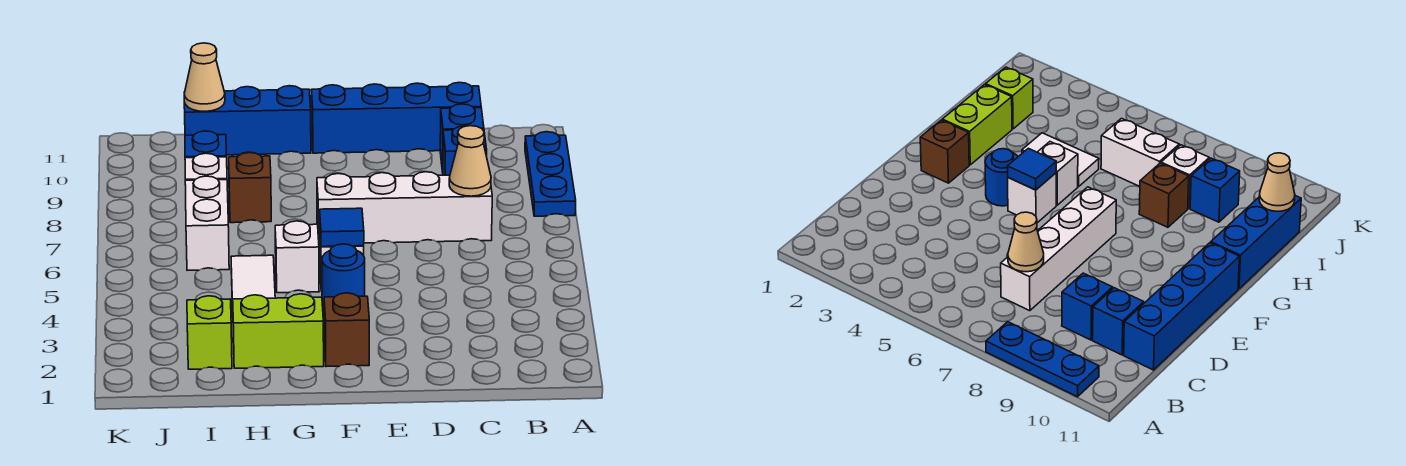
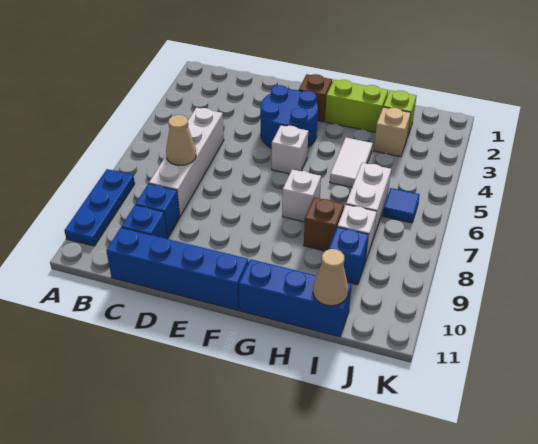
white 1x4 brick [317,172,492,244] -> white 1x4 brick turned to [149,108,224,216]
blue 1x1 round brick [322,244,365,308] -> blue 2x2 round brick [260,85,318,148]
blue 1x1 tile [320,208,364,247] -> blue 1x1 tile moved to [383,188,420,223]
white 1x1 brick [275,221,319,293] -> white 1x1 brick moved to [282,170,321,222]
none -> tan 1x1 brick [374,107,411,157]

